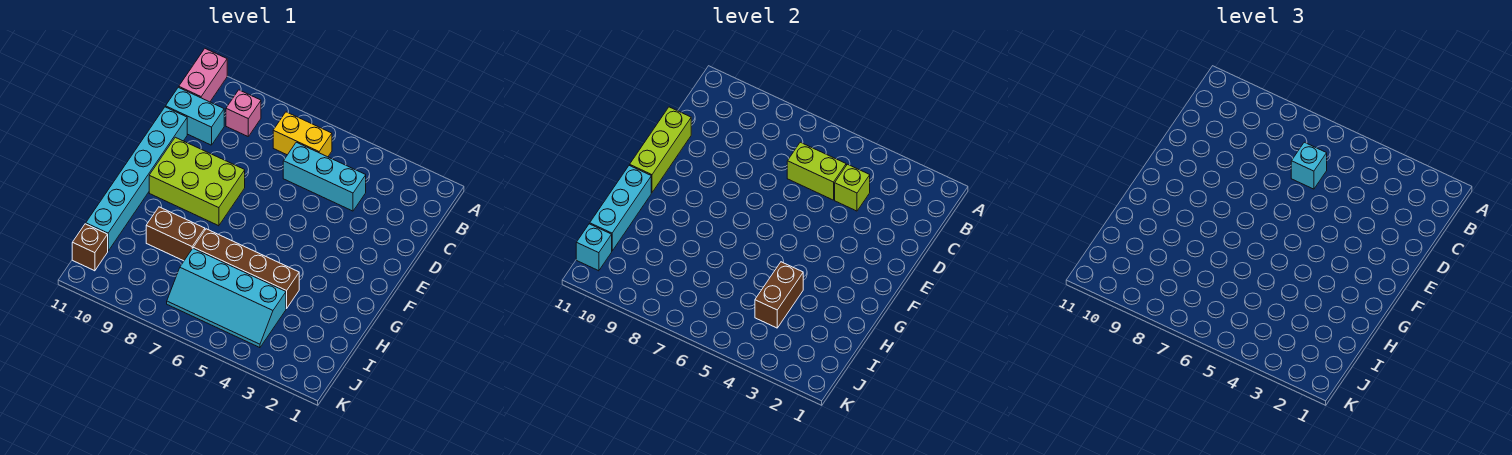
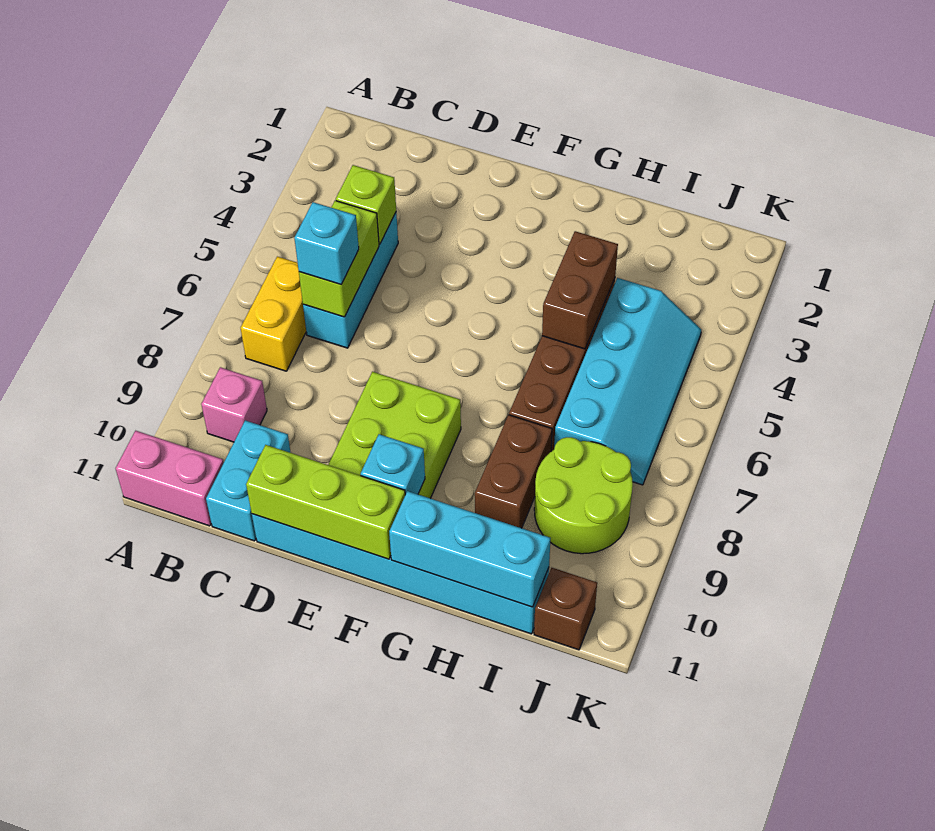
brown 1x2 brick [755,262,803,328] -> brown 1x2 brick turned to [542,231,618,349]
none -> lime 2x2 round brick [534,437,633,554]
cyan 1x1 brick [576,224,612,271] -> cyan 1x1 brick moved to [361,434,425,495]

